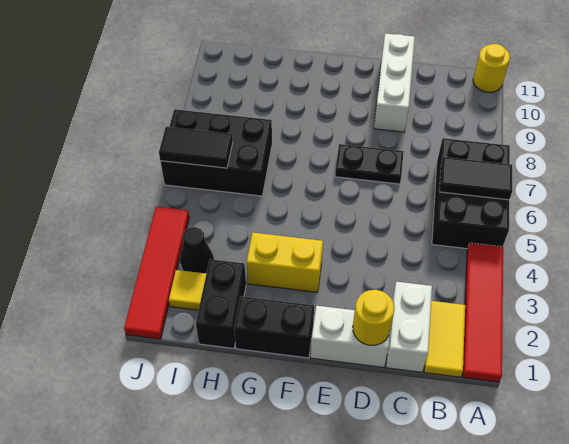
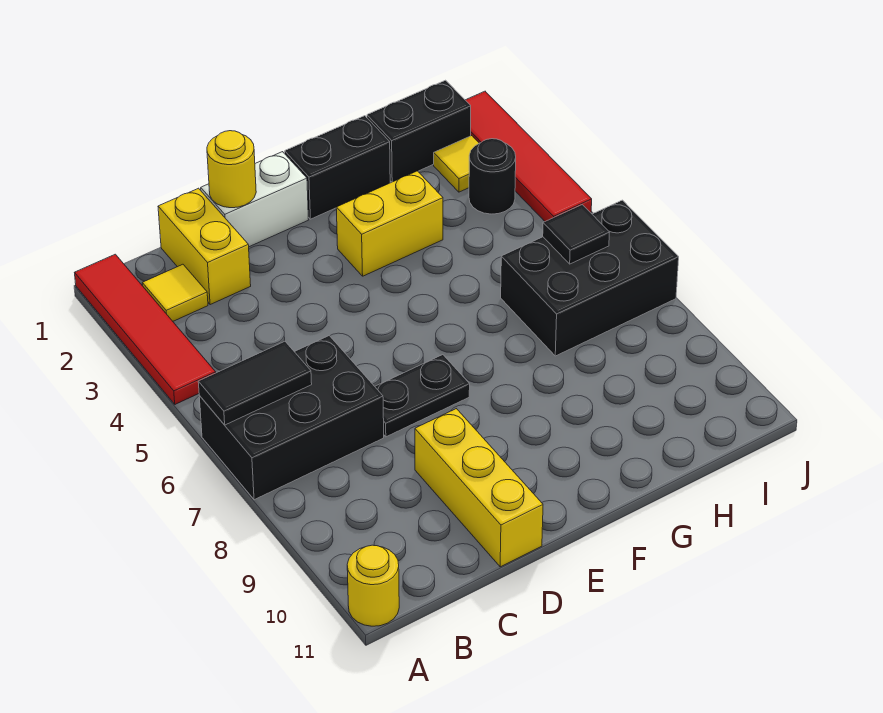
black 2x3 brick [432,138,510,249] -> black 2x3 brick turned to [199,336,384,500]
yellow 1x2 tile [424,301,465,377] -> yellow 1x1 tile [142,264,208,321]
white 1x2 brick [386,282,432,372] -> yellow 1x2 brick [158,188,251,305]
white 1x3 brick [374,34,415,132] -> yellow 1x3 brick [415,409,543,567]
black 1x2 brick [196,259,246,348] -> black 1x2 brick turned to [367,80,471,182]
black 1x1 cone [180,227,214,273] -> black 1x1 round brick [469,139,516,214]
black 1x2 tile [159,127,233,168] -> black 1x1 tile [543,205,610,264]

